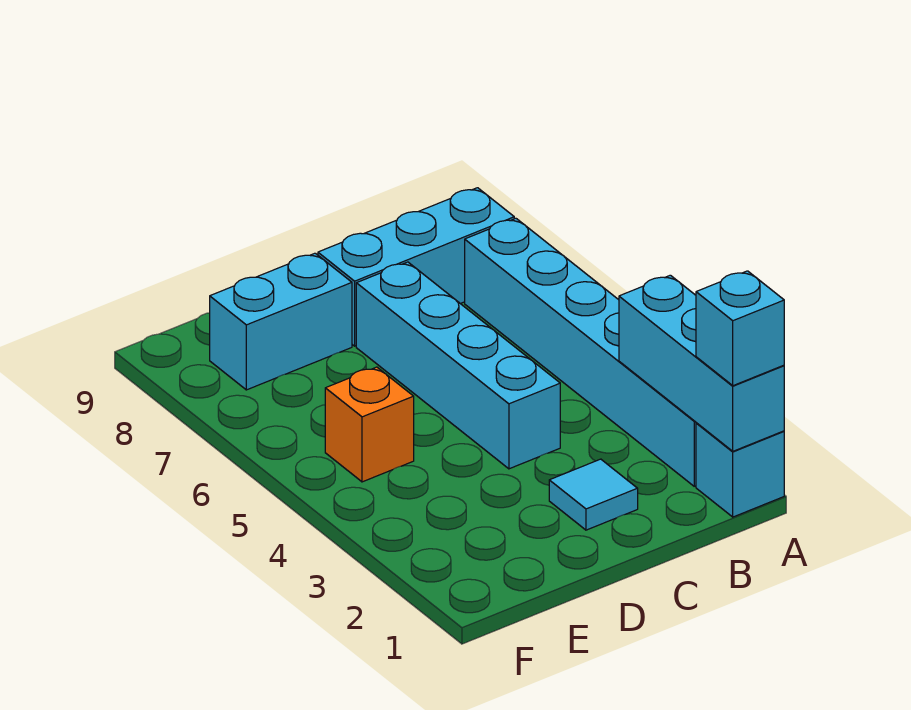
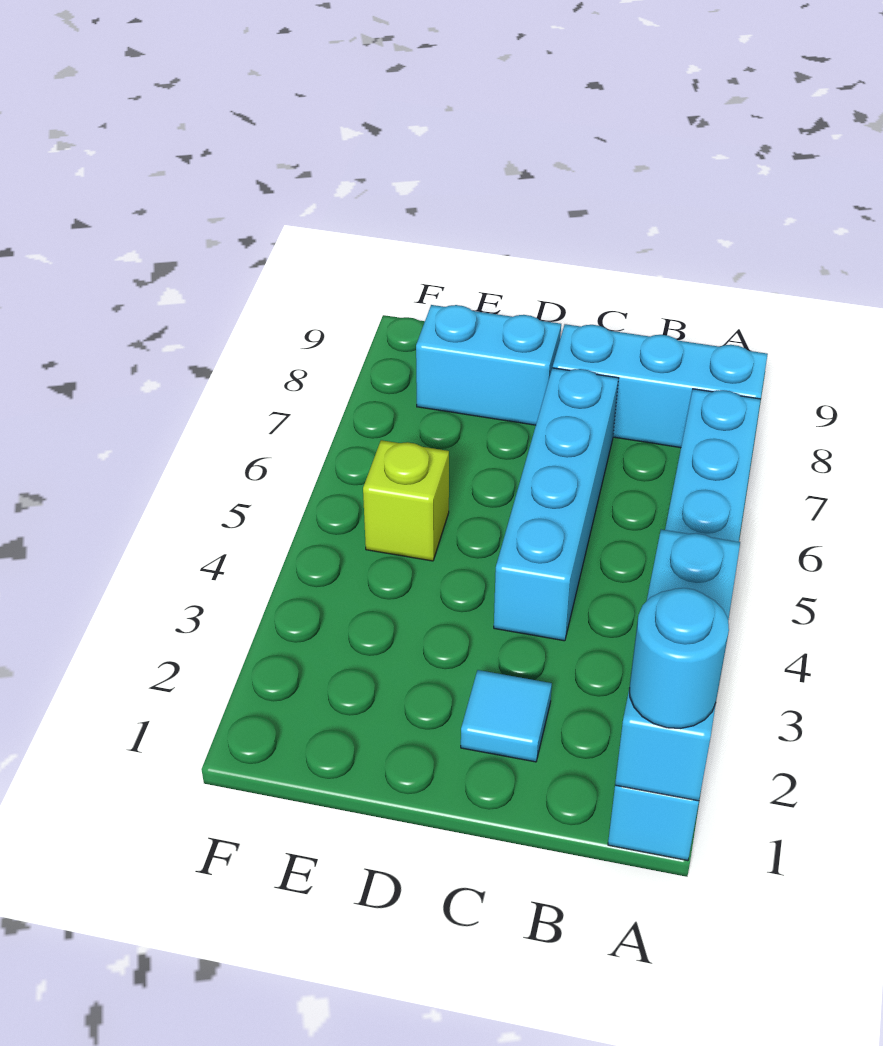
cyan 1x1 brick [696,271,784,386] -> cyan 1x1 round brick [630,588,729,728]
orange 1x1 brick [325,367,414,482] -> lime 1x1 brick [363,440,449,561]

